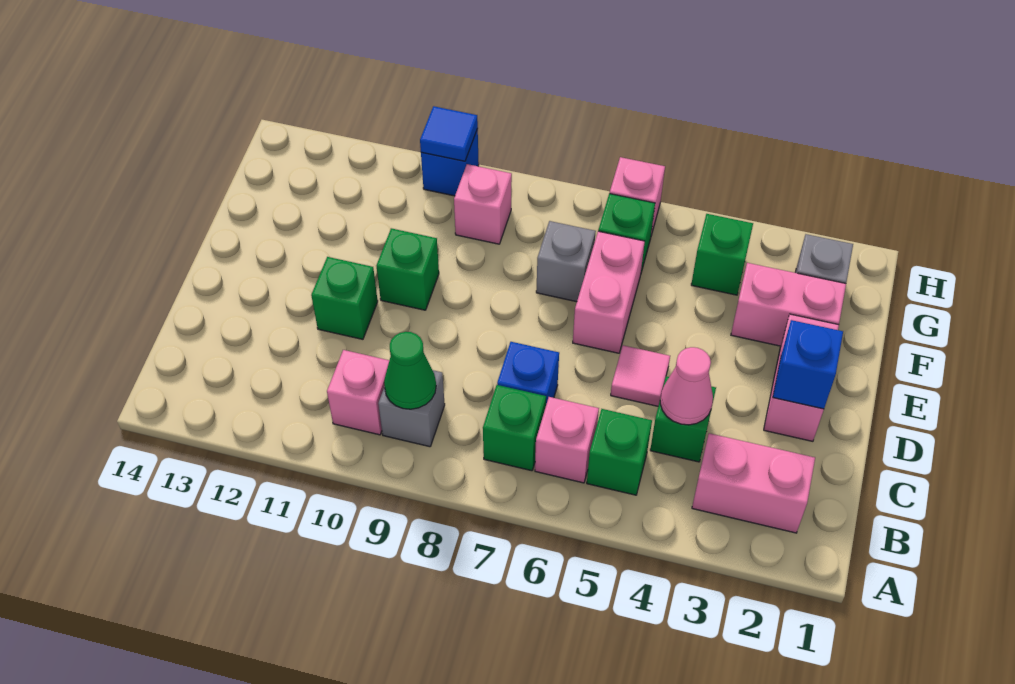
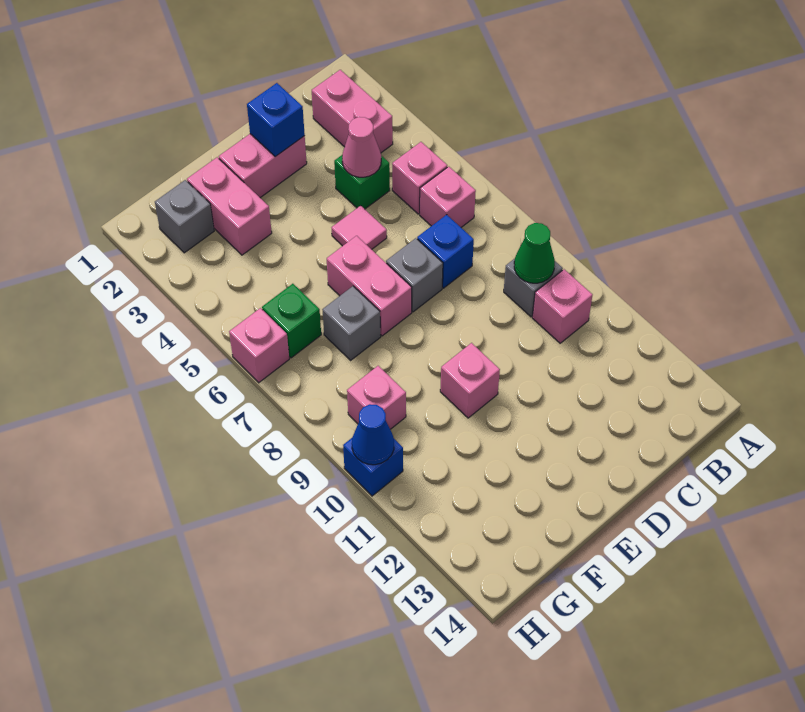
green 1x1 brick [587,409,652,495] -> pink 1x1 brick [392,142,447,214]
green 1x1 brick [483,385,546,471] -> none
none -> grey 1x1 brick [386,238,443,312]
green 1x1 brick [311,257,378,339] -> none
pink 1x2 brick [573,231,645,353] -> pink 1x2 brick turned to [327,236,412,336]
green 1x1 brick [376,228,439,310] -> pink 1x1 brick [440,343,500,418]
green 1x1 brick [691,214,753,295] -> none
blue 1x1 tile [420,106,478,161] -> blue 1x1 cone [352,404,394,465]

